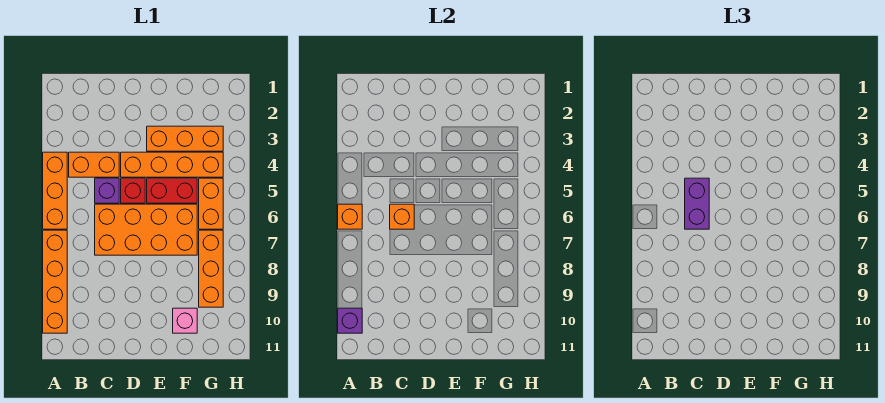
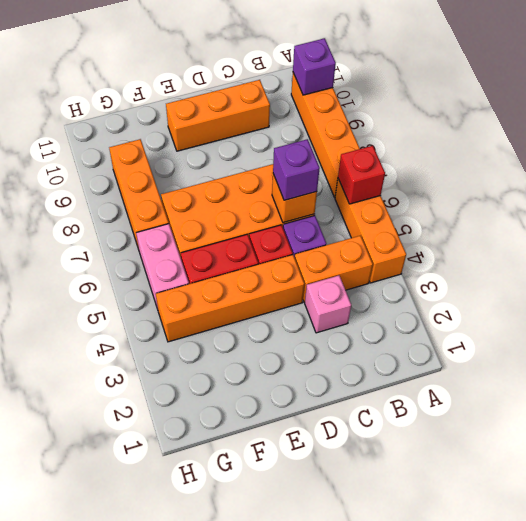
orange 1x1 brick [338,204,362,229] -> red 1x1 brick [338,146,385,204]
purple 1x2 brick [685,178,709,229] -> purple 1x1 brick [273,139,320,200]
orange 1x3 brick [147,126,223,151] -> orange 1x3 brick moved to [166,80,270,151]
pink 1x1 brick [173,308,197,333] -> pink 1x1 brick moved to [305,275,351,333]
orange 1x2 brick [199,178,223,229] -> pink 1x2 brick [136,224,189,309]

